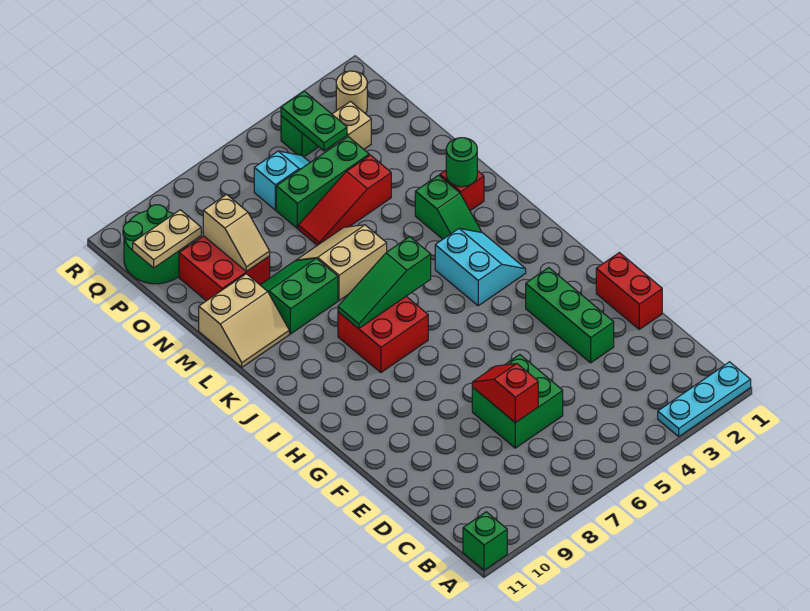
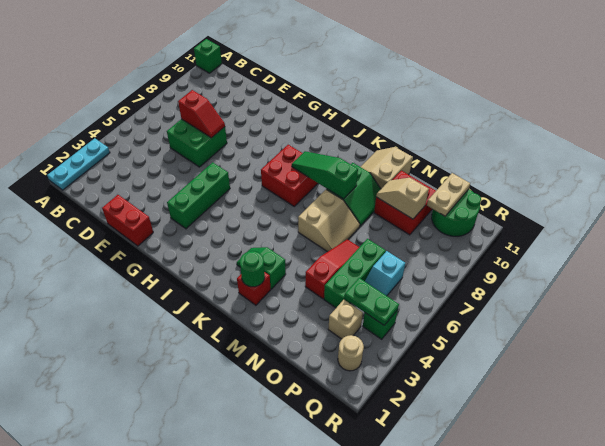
green 1x3 brick [526,268,614,363] -> green 1x3 brick turned to [167,162,230,229]
cyan 2x2 slope [435,228,526,306] -> none
green 1x3 slope [338,237,431,329] -> green 1x3 slope turned to [292,151,358,199]

